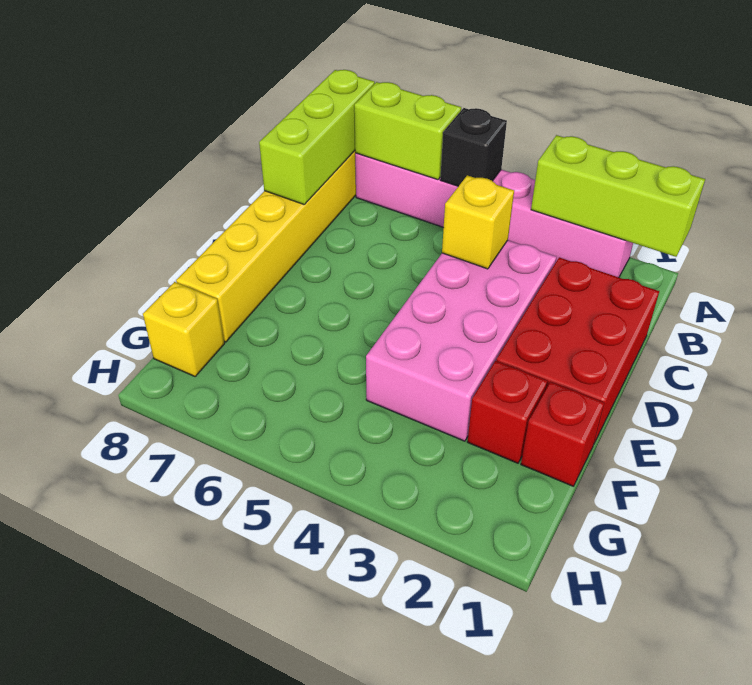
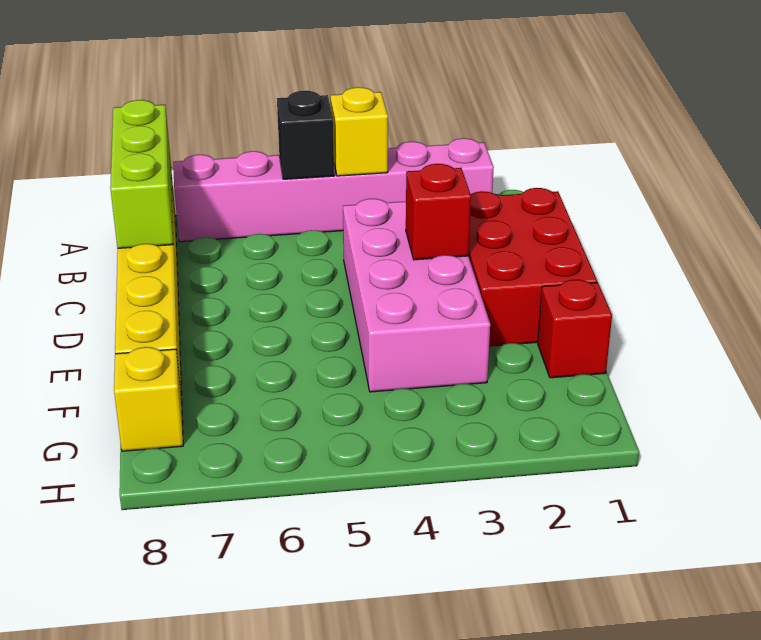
lime 1x3 brick [531,135,705,257] -> none
lime 1x2 brick [354,82,461,180] -> none
yellow 1x1 brick [442,175,514,269] -> yellow 1x1 brick moved to [331,87,388,176]
red 1x1 brick [467,361,547,463] -> red 1x1 brick moved to [406,164,471,260]

